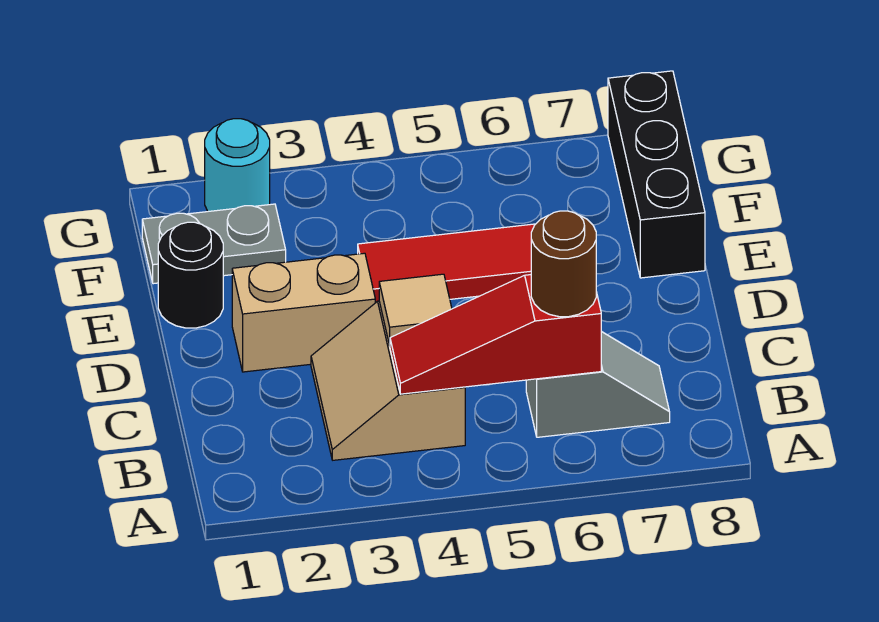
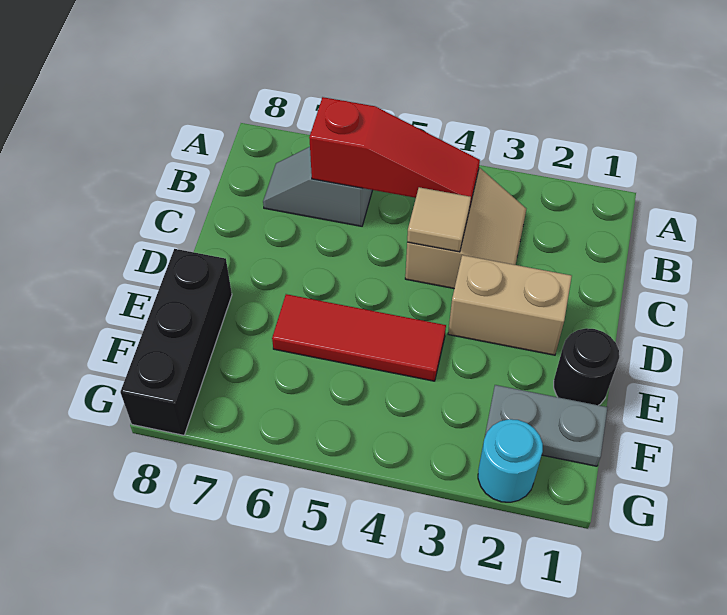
brown 1x1 round brick [531,211,596,317] -> none

